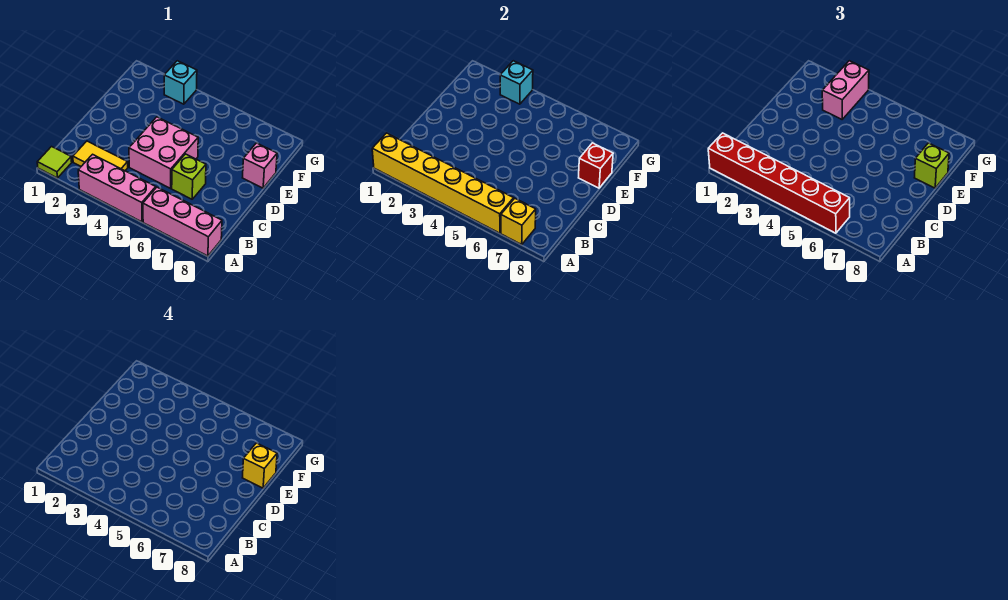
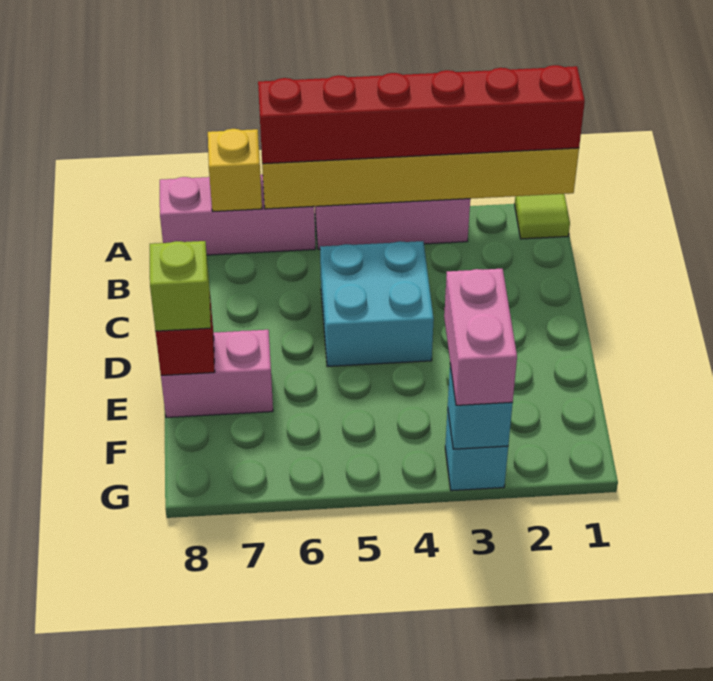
yellow 1x2 tile [73,141,128,171] -> none
pink 2x2 brick [129,117,198,188] -> cyan 2x2 brick [320,241,434,366]
lime 1x1 brick [172,154,206,199] -> none
pink 1x1 brick [243,143,277,188] -> pink 1x2 brick [161,330,273,418]
yellow 1x1 brick [243,443,277,488] -> none

